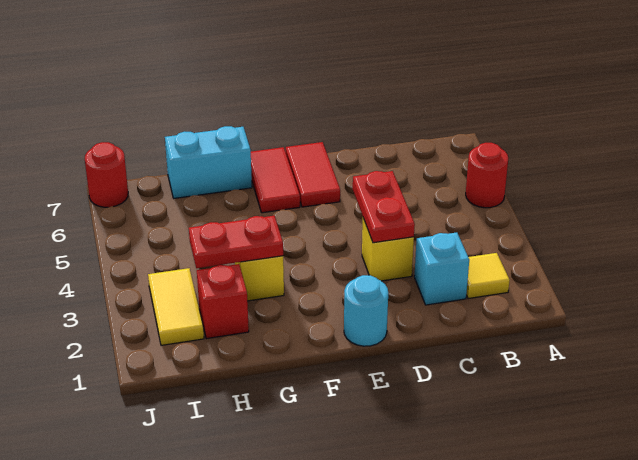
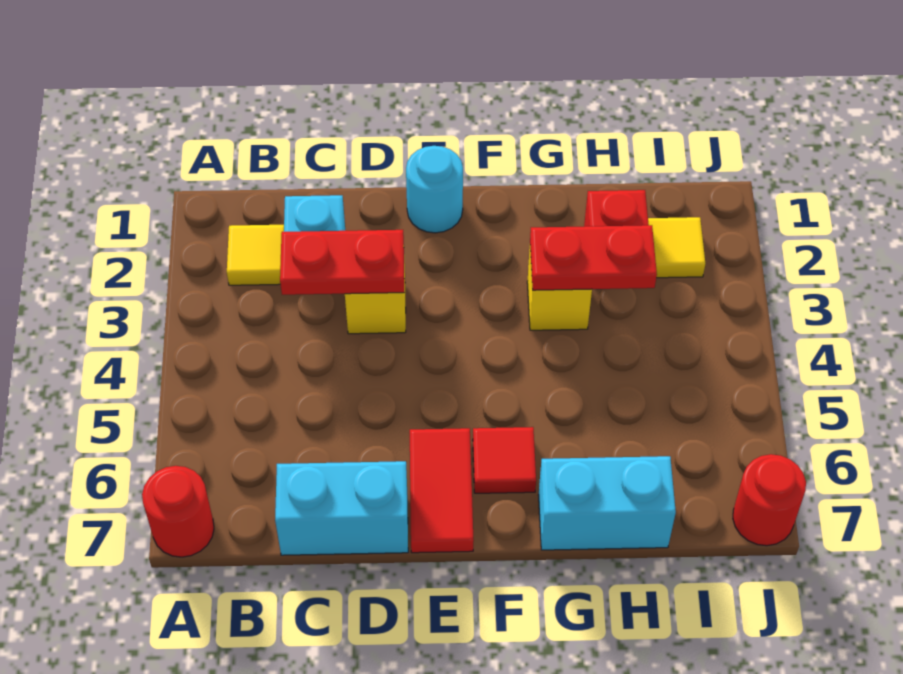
red 1x1 round brick [466,143,508,208] -> red 1x1 round brick moved to [142,466,214,557]
none -> cyan 1x2 brick [275,461,408,555]
red 1x2 plate [353,171,415,243] -> red 1x2 plate turned to [280,230,404,295]
red 1x2 tile [251,147,300,213] -> red 1x1 tile [473,427,536,493]
yellow 1x2 tile [148,268,204,345] -> yellow 1x1 tile [648,217,705,278]

